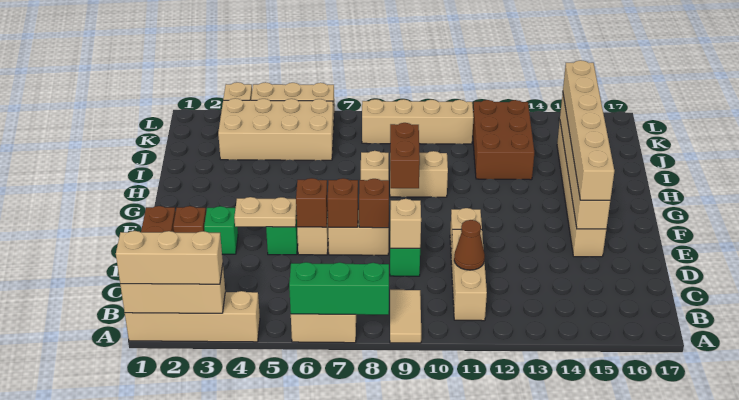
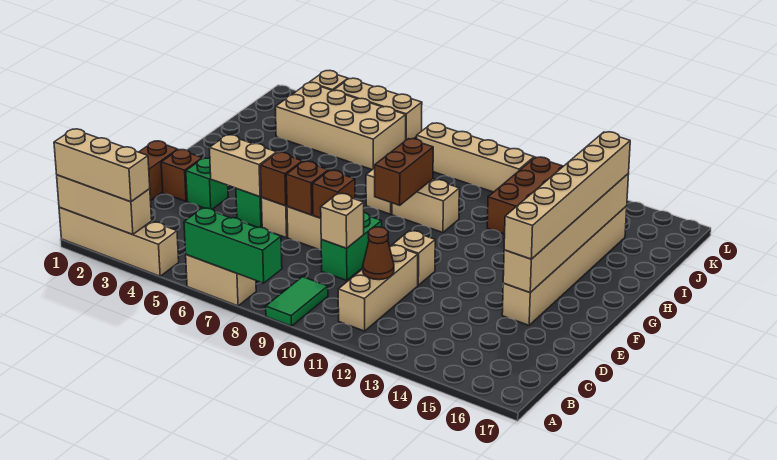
tan 1x2 tile [390,290,421,343] -> green 1x2 tile [266,277,328,326]
tan 1x2 plate [234,197,297,227] -> tan 1x2 brick [209,135,277,197]

